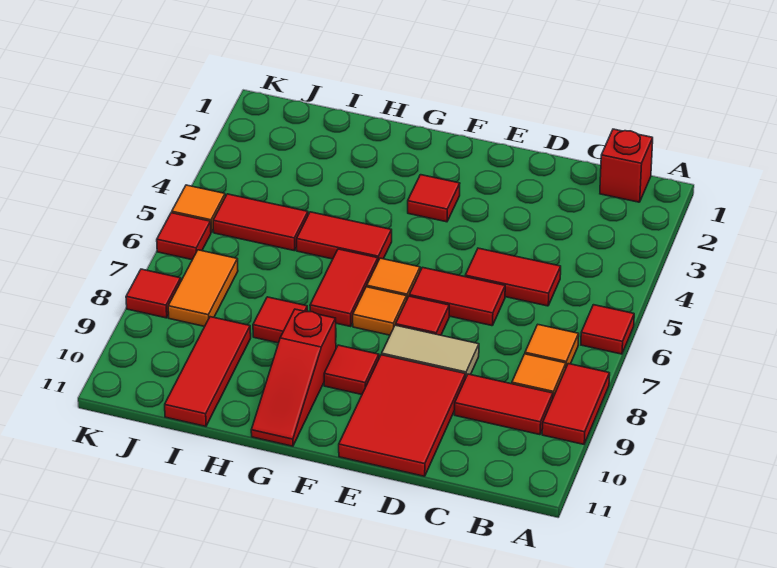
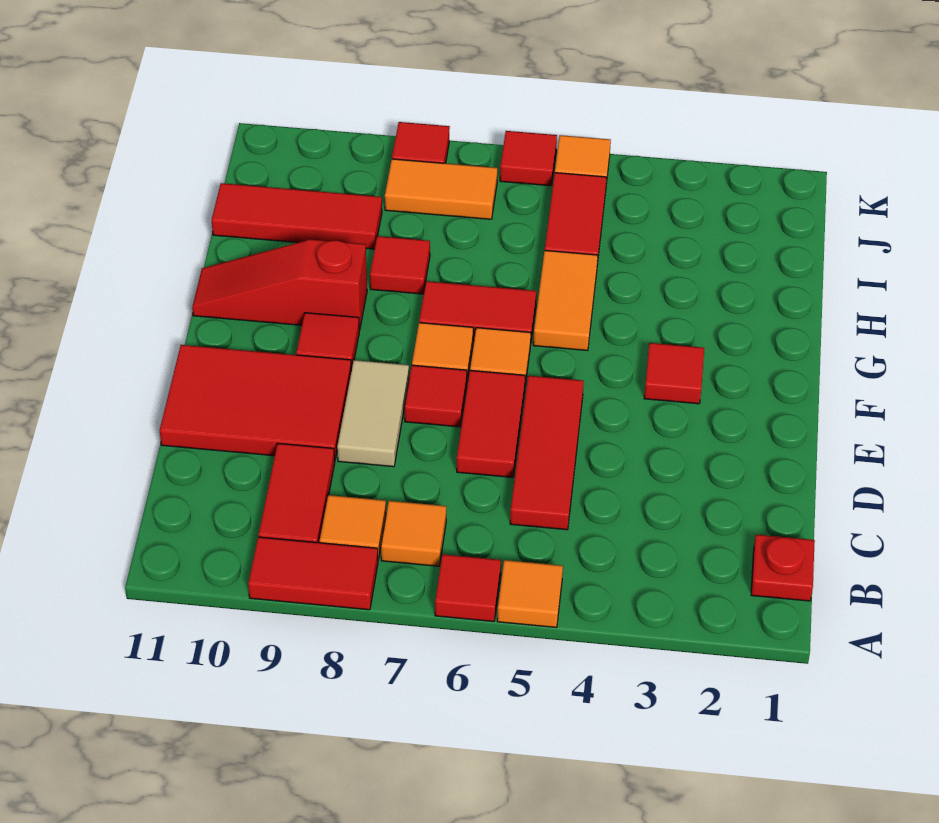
none -> orange 1x1 tile [497,560,563,628]
red 1x1 brick [600,129,653,202] -> red 1x1 plate [751,535,815,601]
red 1x2 tile [465,248,561,306] -> red 1x3 tile [510,376,584,530]
red 1x2 tile [297,212,392,261] -> orange 1x2 tile [533,250,598,351]

